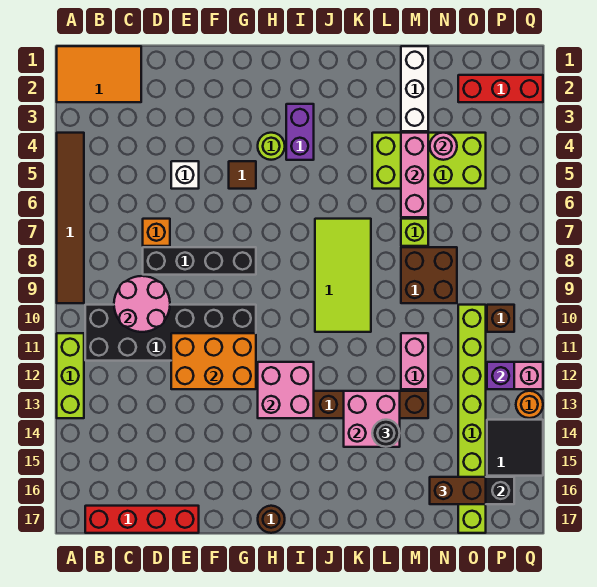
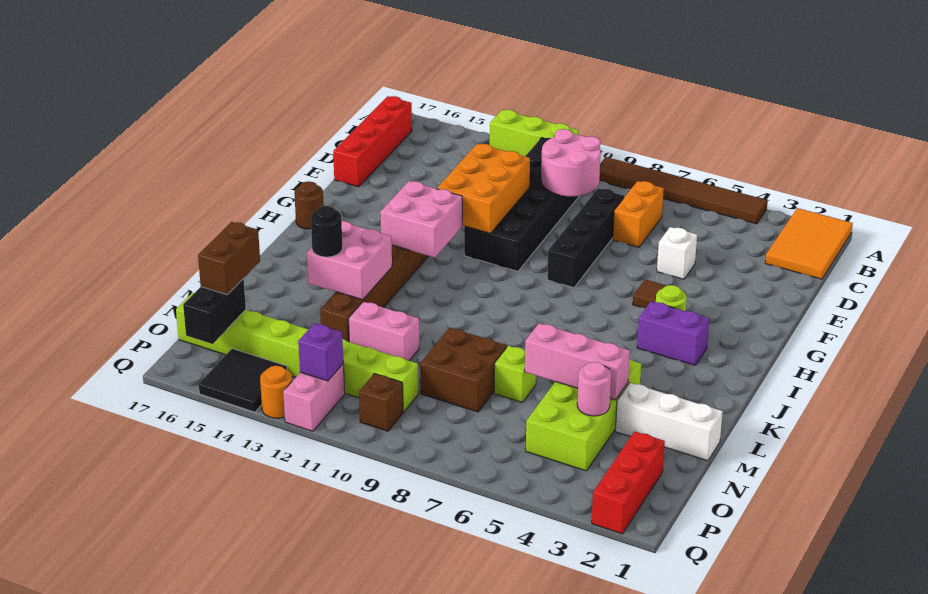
orange 1x1 brick [143,219,170,246] -> orange 1x2 brick [613,181,664,247]
lime 2x4 tile [315,219,371,332] -> none

